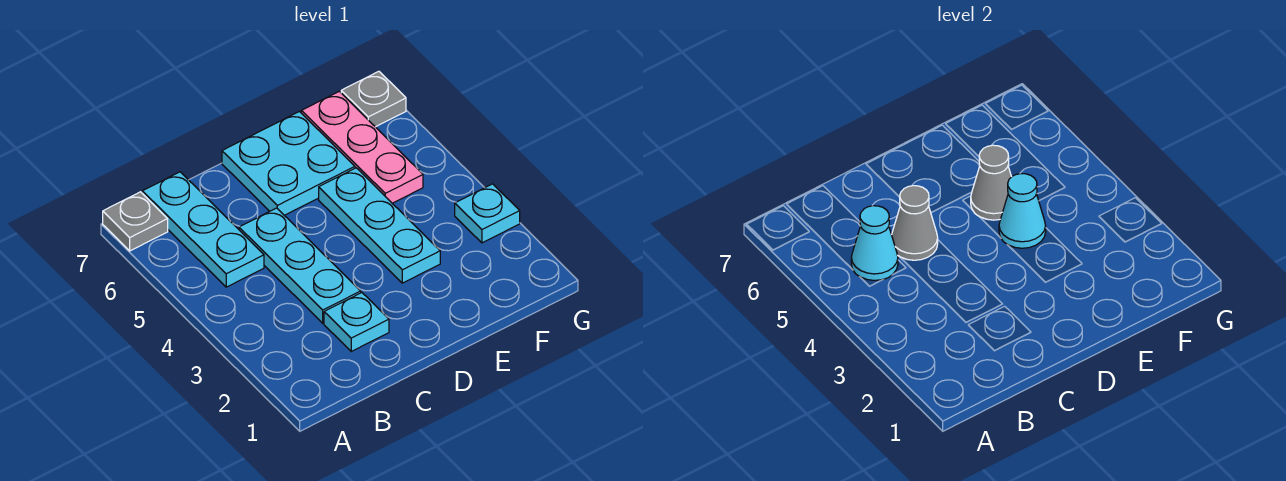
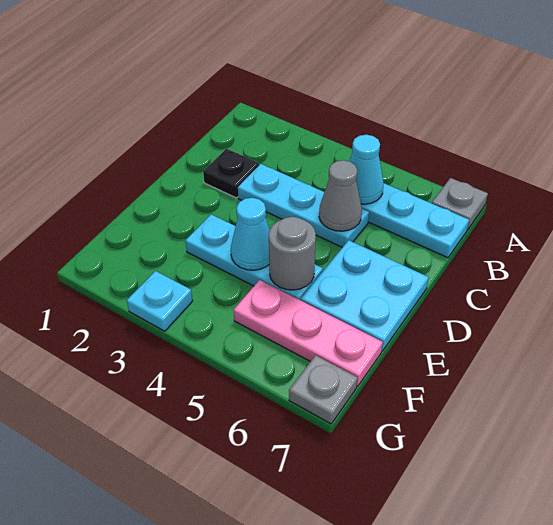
cyan 1x1 plate [324,293,389,351] -> black 1x1 plate [203,148,259,198]
grey 1x1 cone [971,145,1011,220] -> grey 1x1 round brick [269,217,316,290]

